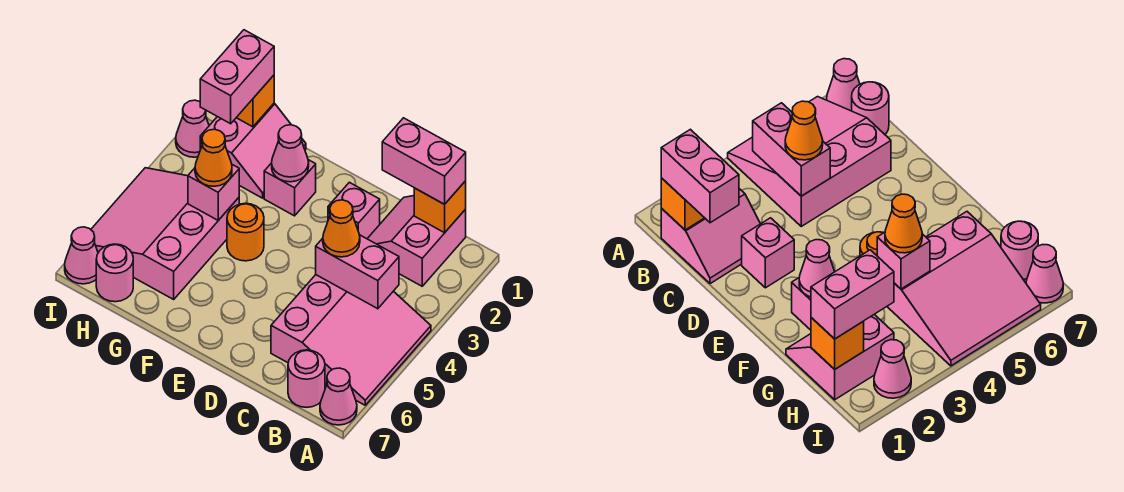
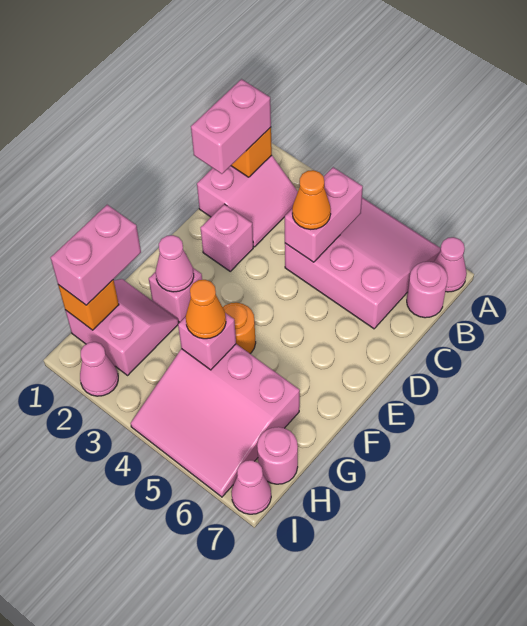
pink 2x2 slope [367,196,466,286] -> pink 2x2 slope turned to [197,155,298,247]
pink 1x2 brick [200,30,274,124] -> pink 1x2 brick turned to [51,205,141,305]

